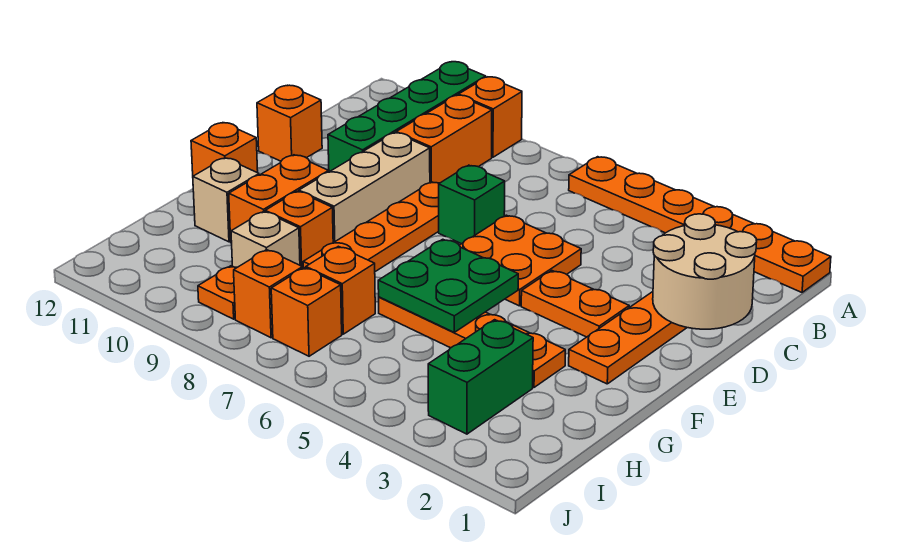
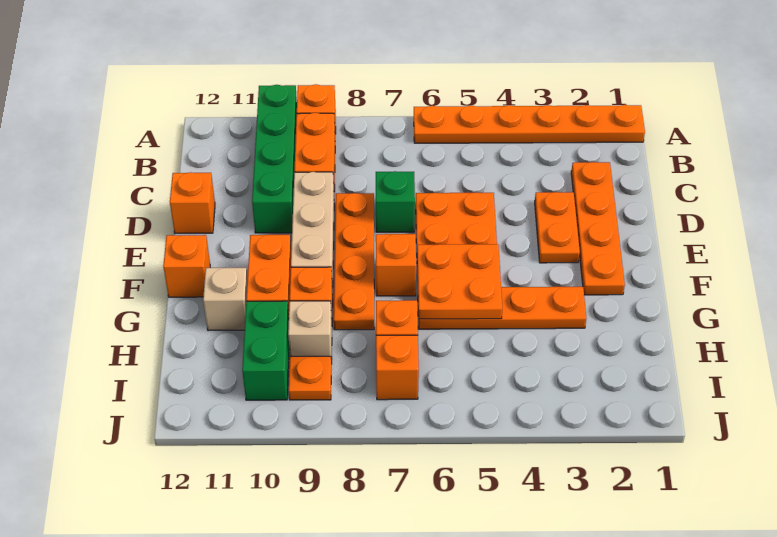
tan 2x2 round brick [653,214,757,329] -> none
orange 1x2 plate [521,271,629,337] -> orange 1x2 plate turned to [535,192,580,263]
green 2x2 plate [378,239,518,332] -> orange 2x2 plate [417,244,502,319]
green 1x2 brick [428,320,533,434] -> green 1x2 brick moved to [242,301,289,400]
orange 1x1 brick [234,250,303,338] -> orange 1x1 brick moved to [376,234,416,296]

